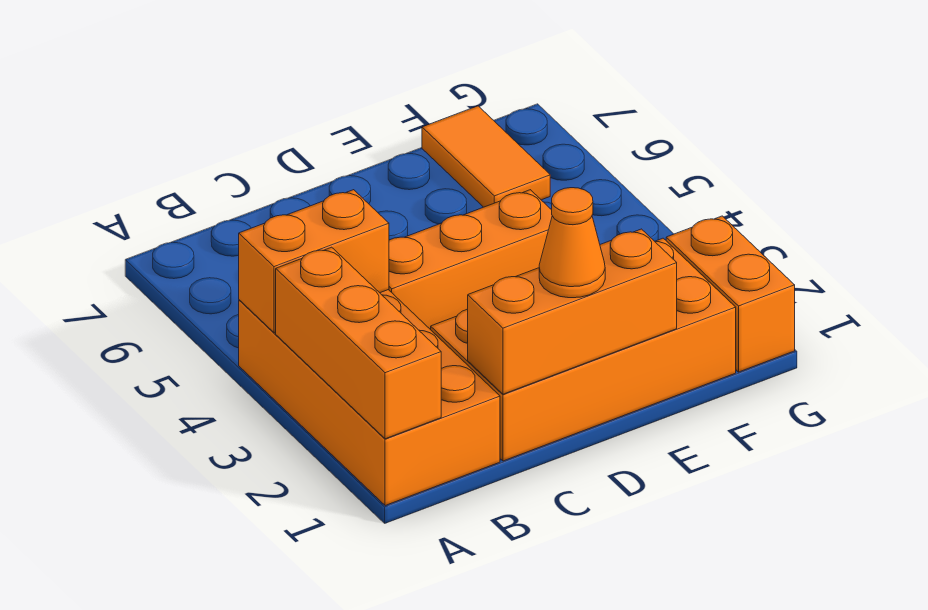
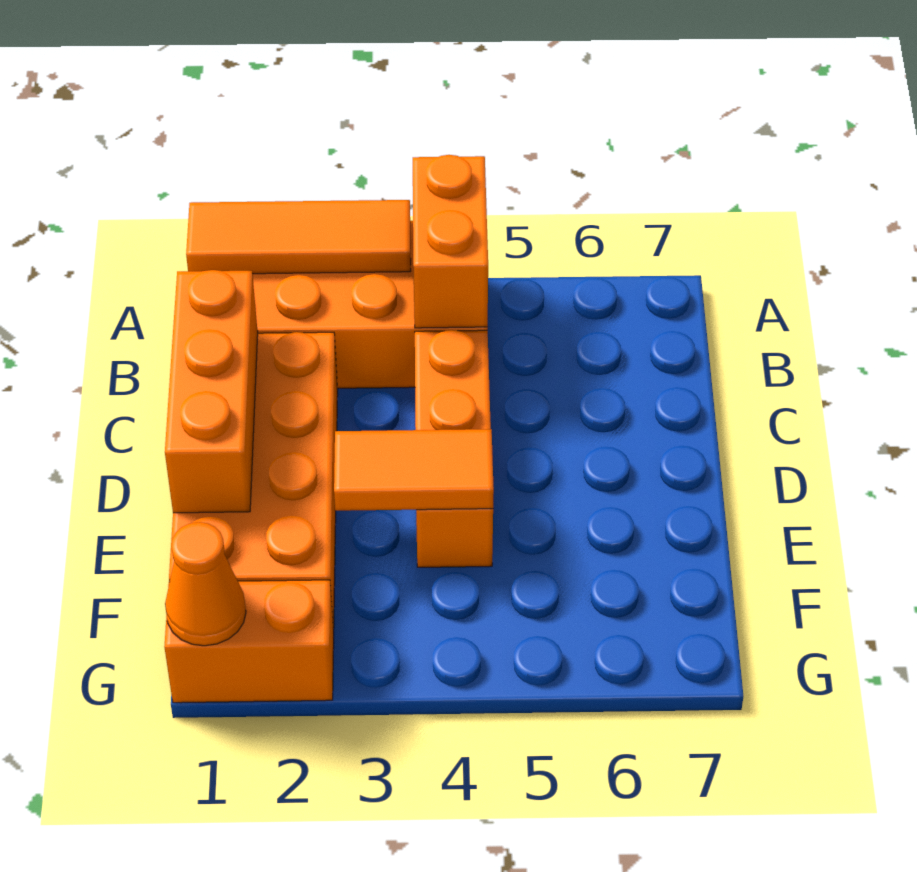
orange 1x3 brick [276,247,441,439] -> orange 1x3 tile [186,200,411,274]
orange 1x1 cone [539,188,605,298] -> orange 1x1 cone moved to [165,522,246,646]
orange 1x2 tile [422,106,550,207] -> orange 1x2 tile moved to [334,429,494,511]

